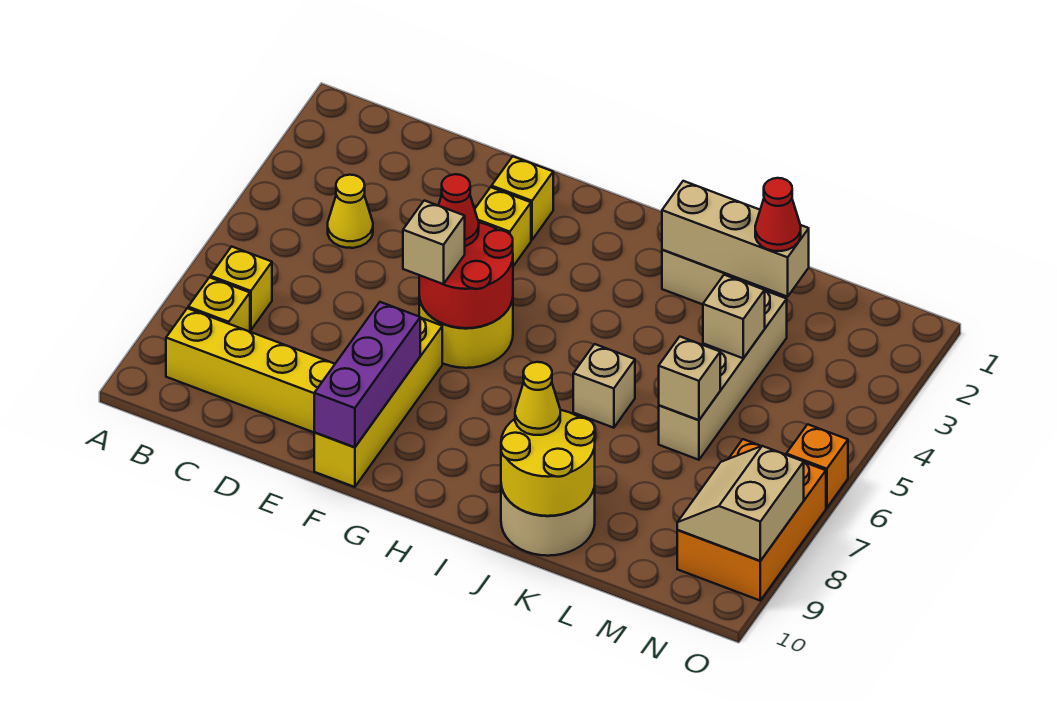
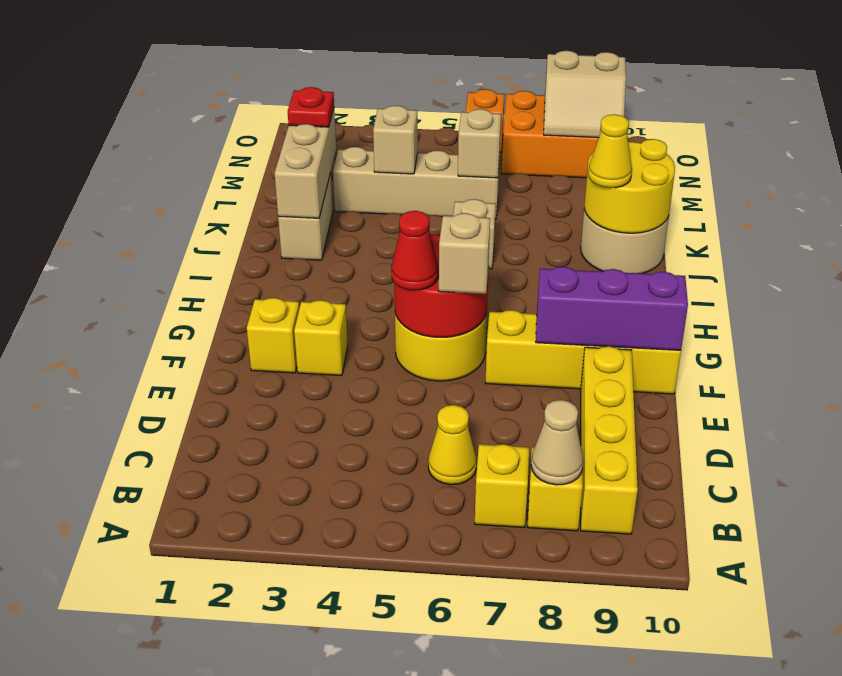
none -> tan 1x1 cone [531,400,583,485]
yellow 1x1 cone [328,175,373,248] -> yellow 1x1 cone moved to [428,405,477,485]
red 1x1 cone [755,178,801,251] -> red 1x1 plate [288,87,334,127]

